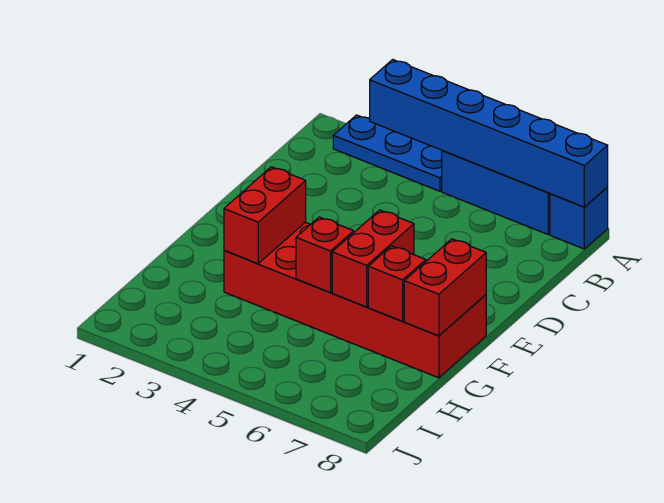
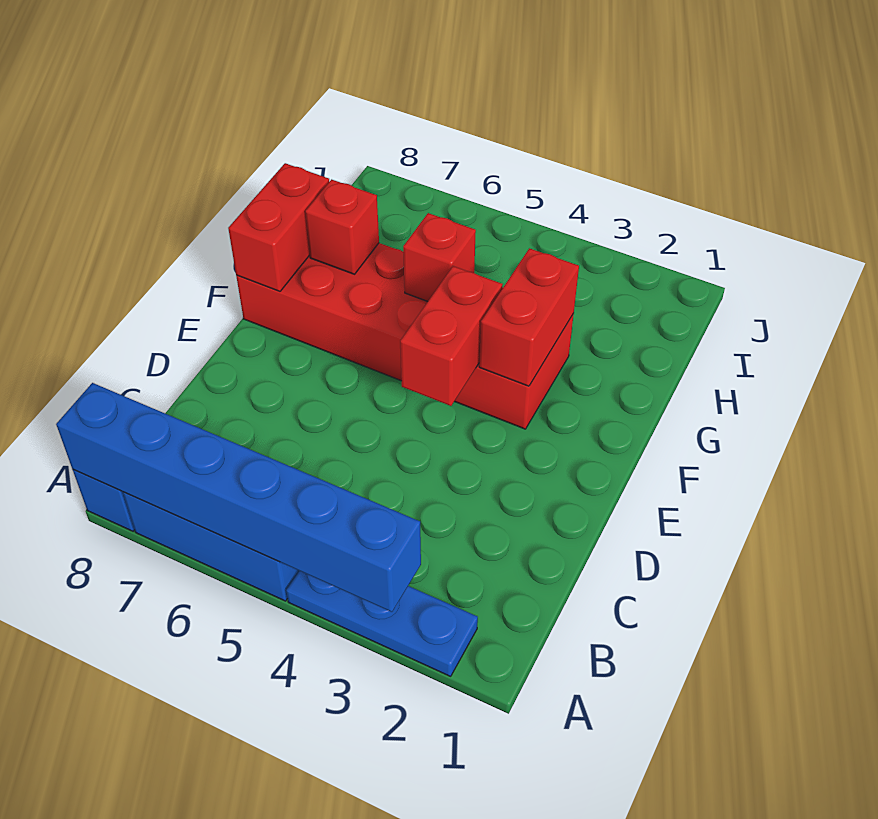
red 1x2 brick [332,210,414,307] -> red 1x2 brick moved to [400,266,503,406]

